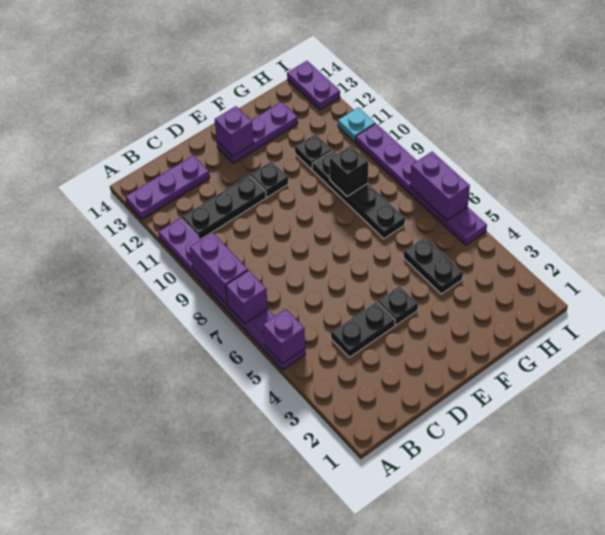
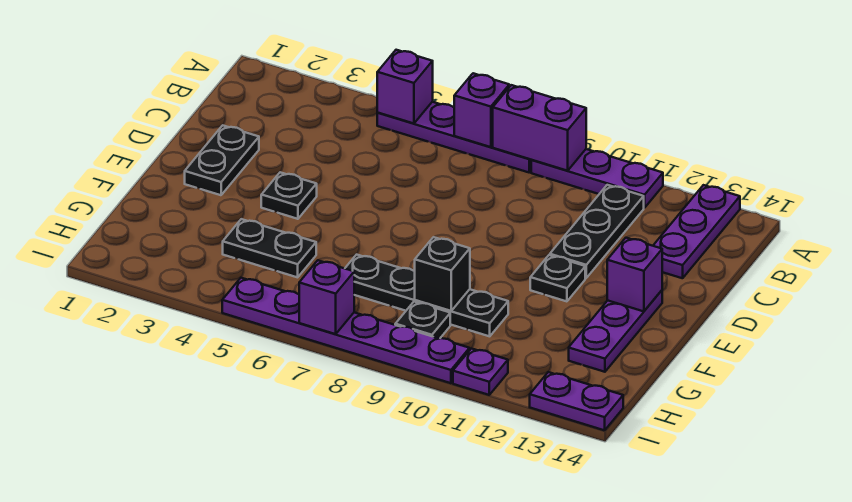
black 1x2 plate [331,302,395,357] -> black 1x2 plate moved to [185,125,259,195]
black 1x1 plate [295,134,332,169] -> black 1x1 plate moved to [395,302,450,339]
purple 1x2 brick [410,152,470,220] -> purple 1x1 brick [299,260,354,334]
cyan 1x1 plate [338,107,375,142] -> purple 1x1 plate [453,349,508,395]

